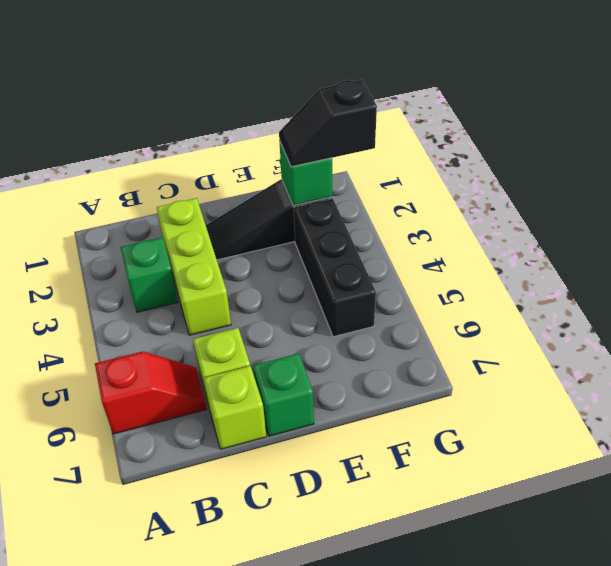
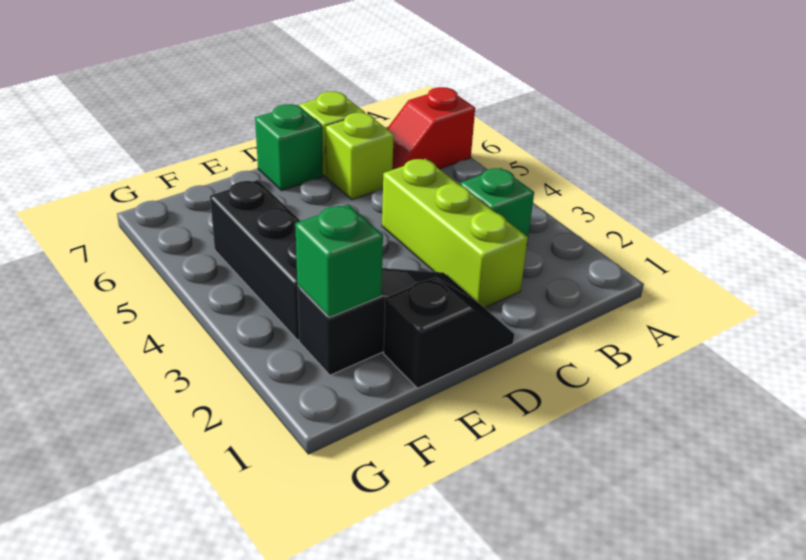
black 1x2 slope [279,80,377,167] -> black 1x2 slope moved to [384,277,514,388]

